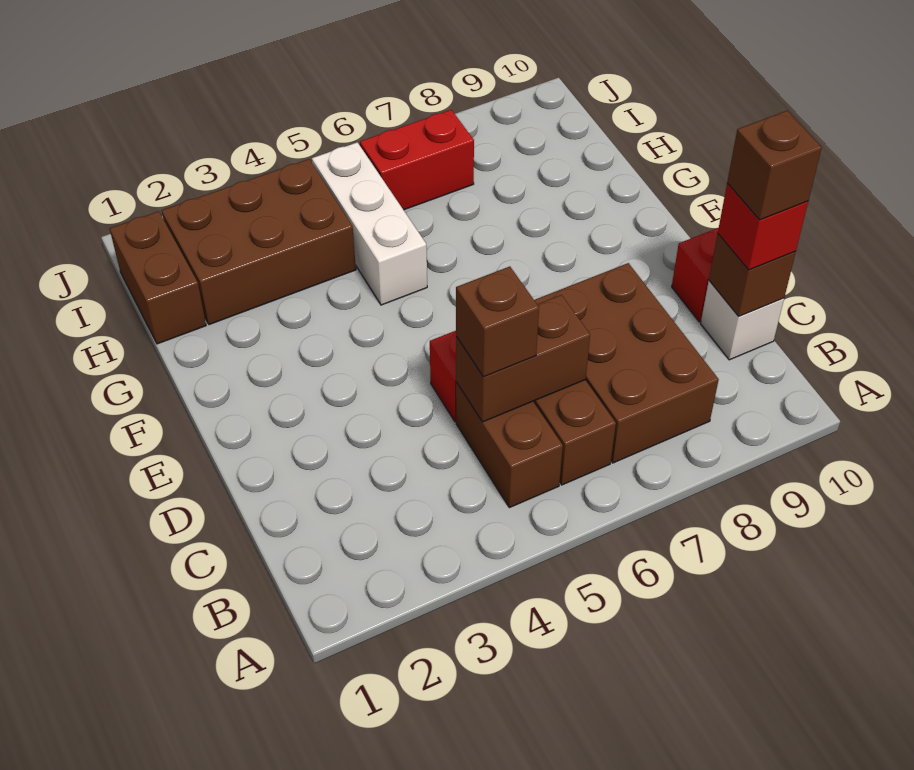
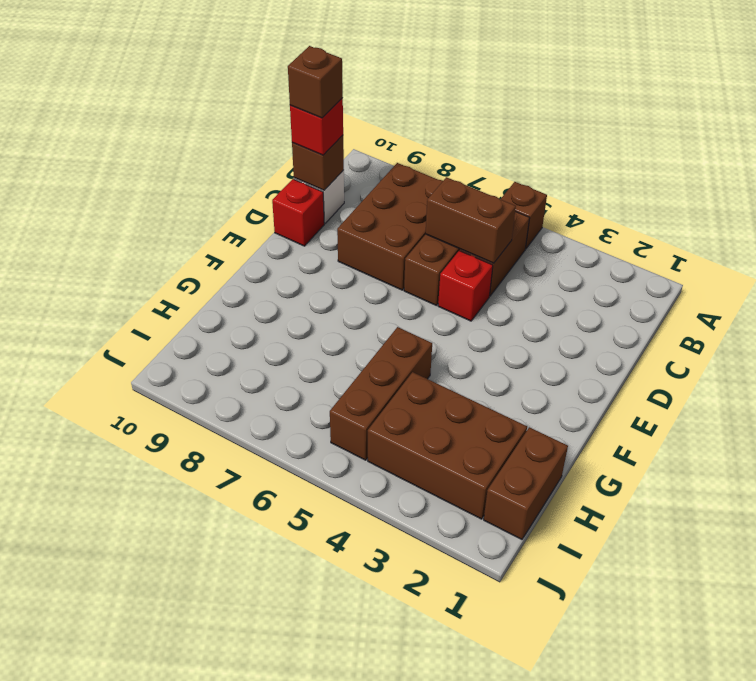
brown 1x1 brick [456,266,539,377] -> brown 1x1 brick moved to [501,182,547,249]
white 1x3 brick [312,142,427,305] -> brown 1x3 brick [330,327,432,460]
red 1x2 brick [360,110,474,210] -> none

